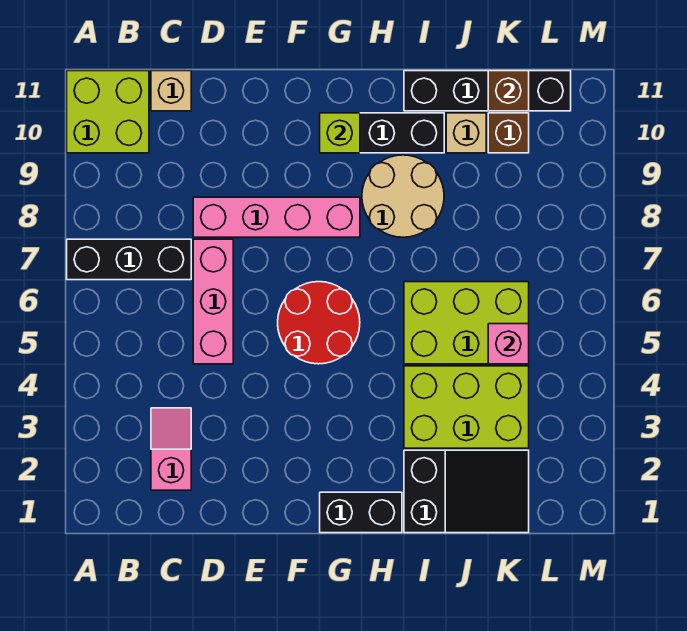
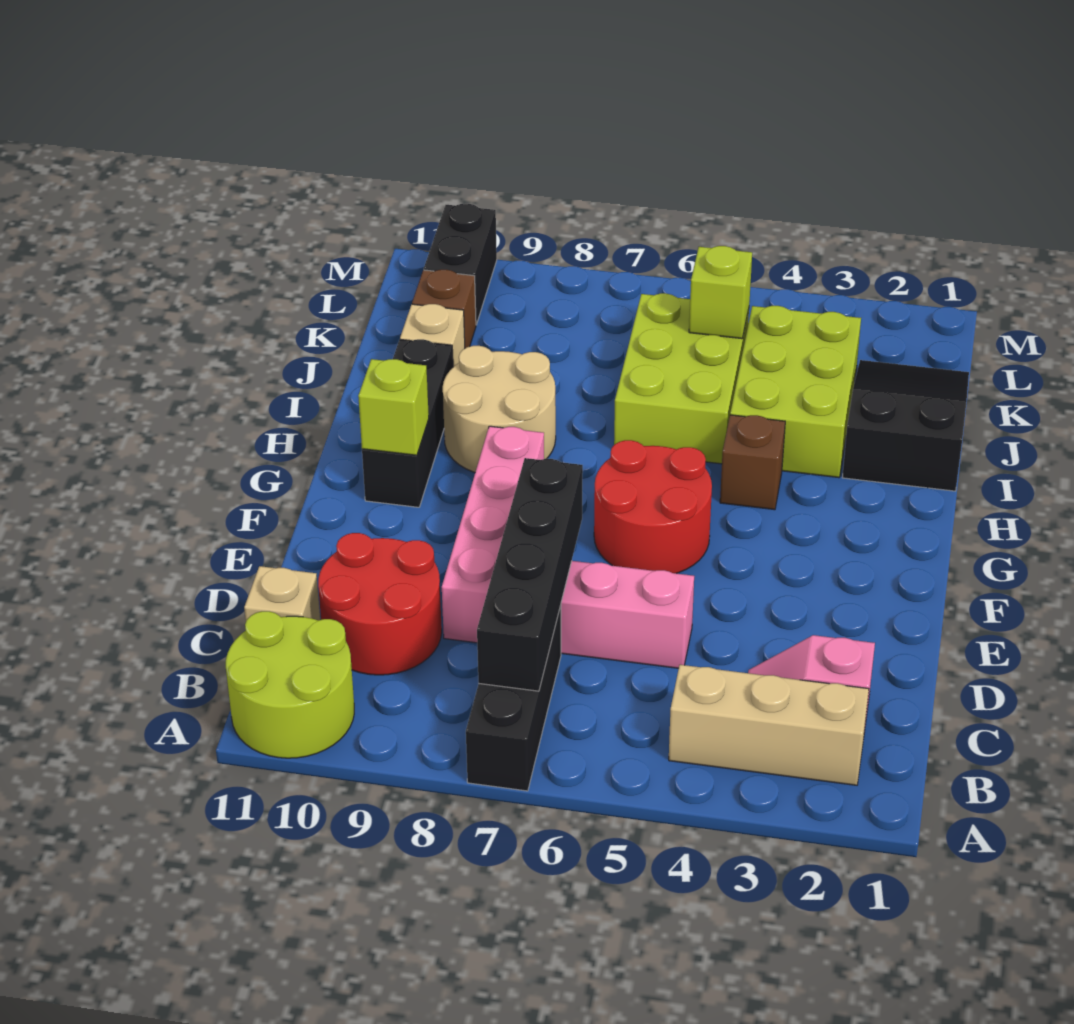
lime 2x2 brick [67,71,149,153] -> lime 2x2 round brick [226,611,354,758]
none -> tan 1x3 brick [669,665,869,785]
none -> red 2x2 round brick [318,533,442,675]
black 1x2 brick [320,492,402,533] -> black 1x2 brick moved to [424,204,497,325]
black 1x4 brick [404,71,571,111] -> black 1x4 brick moved to [477,458,583,691]
pink 1x1 brick [488,324,529,364] -> lime 1x1 brick [689,246,752,339]
brown 1x1 brick [488,71,529,111] -> brown 1x1 brick moved to [720,415,785,510]

